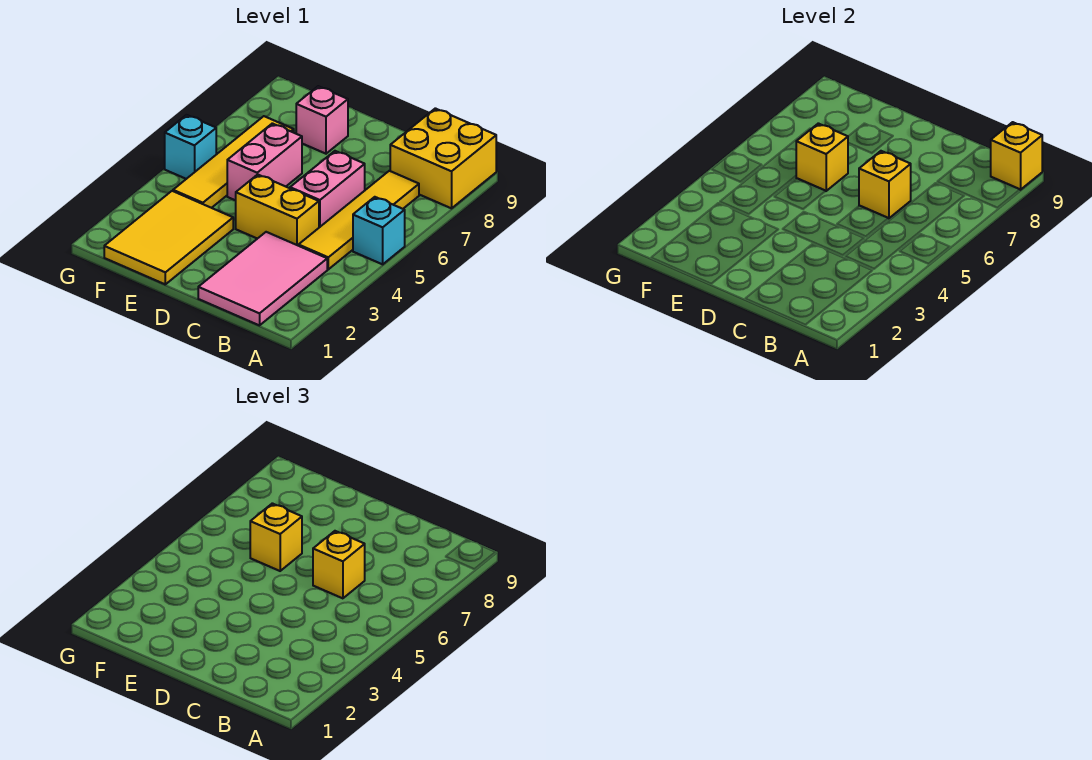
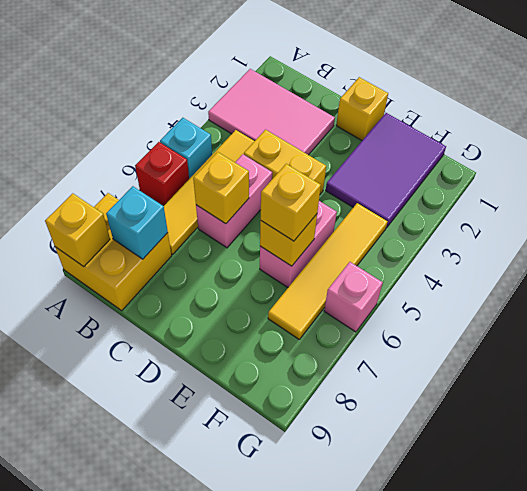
none -> red 1x1 brick [135,142,189,206]
pink 2x3 tile [198,232,327,325] -> pink 2x3 tile turned to [208,69,335,155]
yellow 1x1 brick [313,531,365,598] -> yellow 1x1 brick moved to [336,77,388,140]
yellow 2x3 tile [104,191,233,284] -> purple 2x3 tile [326,113,446,228]
pink 1x1 brick [296,86,348,154] -> pink 1x1 brick moved to [324,262,383,332]
cyan 1x1 brick [165,115,216,179] -> cyan 1x1 brick moved to [106,186,168,259]

